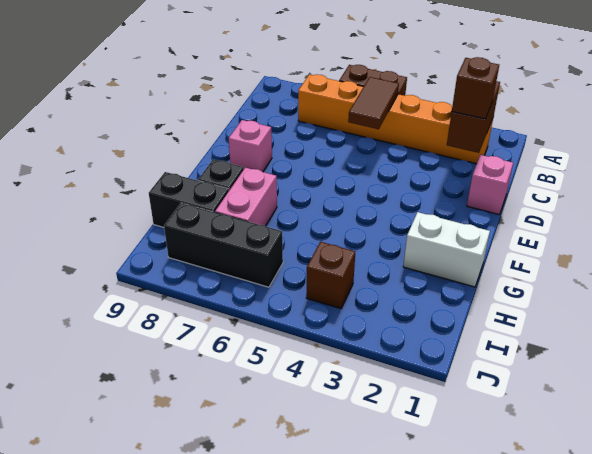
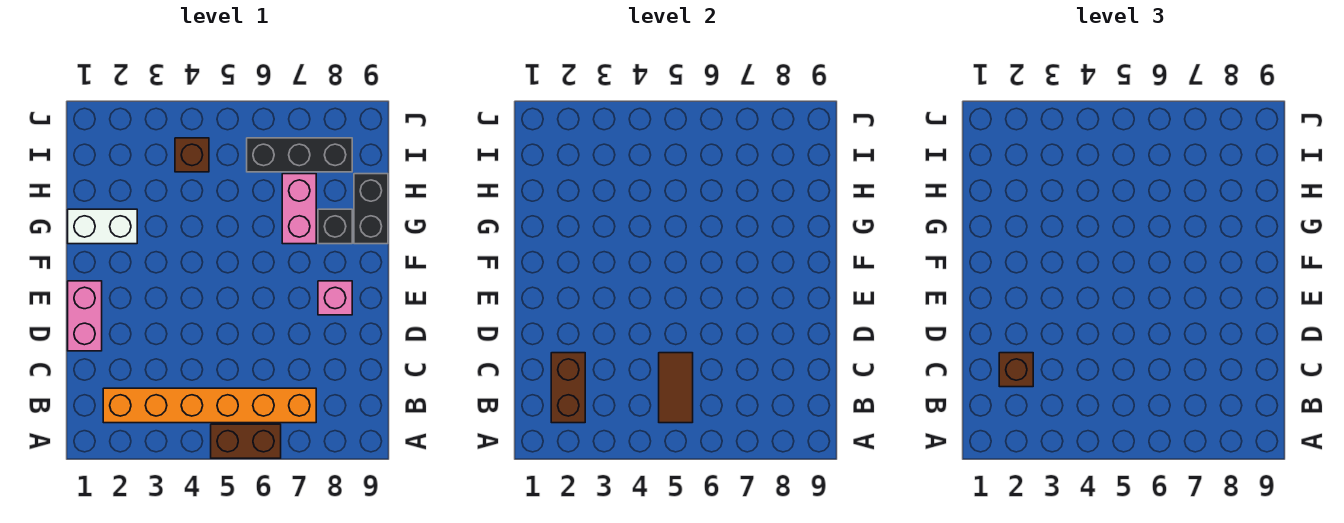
pink 1x1 brick [467,155,513,214] -> pink 1x2 brick [68,281,102,351]
black 1x2 brick [149,172,229,227] -> black 1x2 brick turned to [354,174,388,244]

